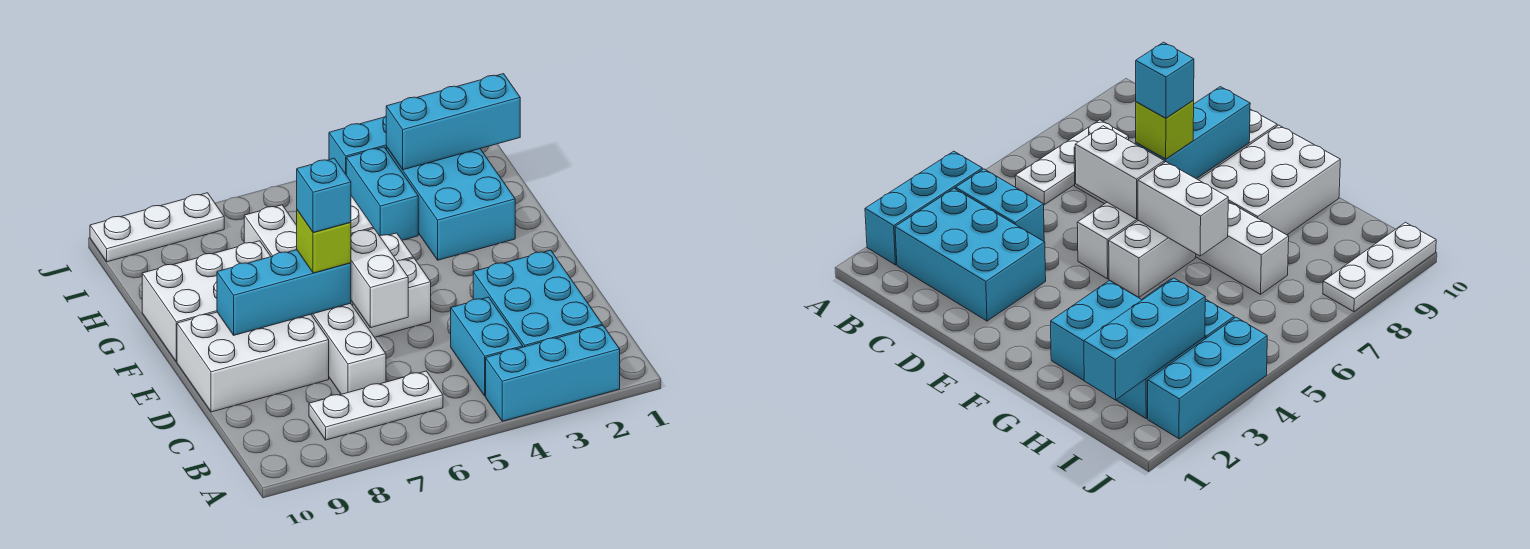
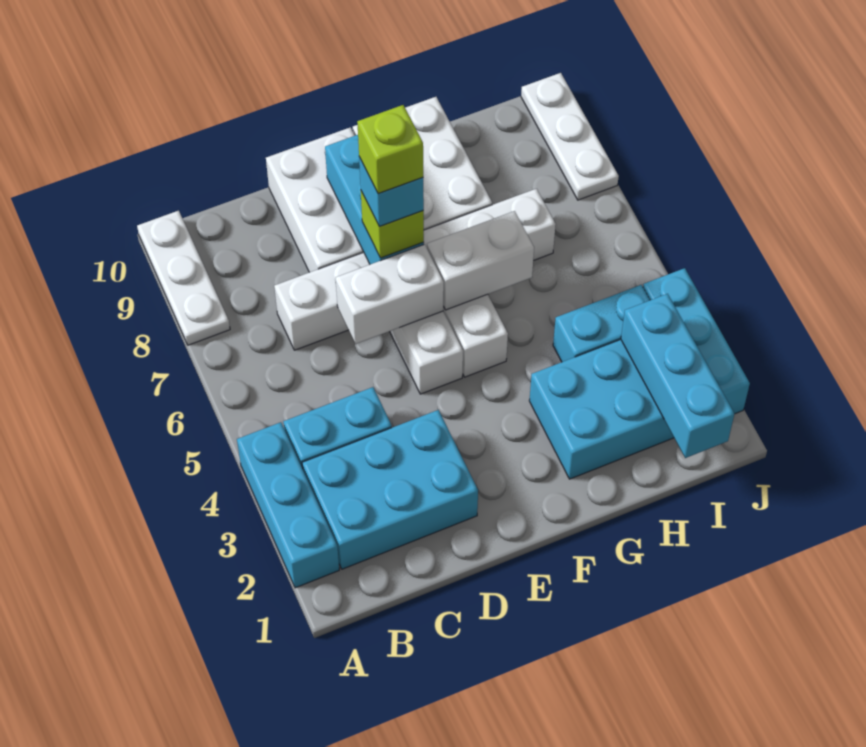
white 1x3 plate [309,371,443,440] -> white 1x3 plate moved to [137,211,230,345]
none -> lime 1x1 brick [357,105,423,194]

